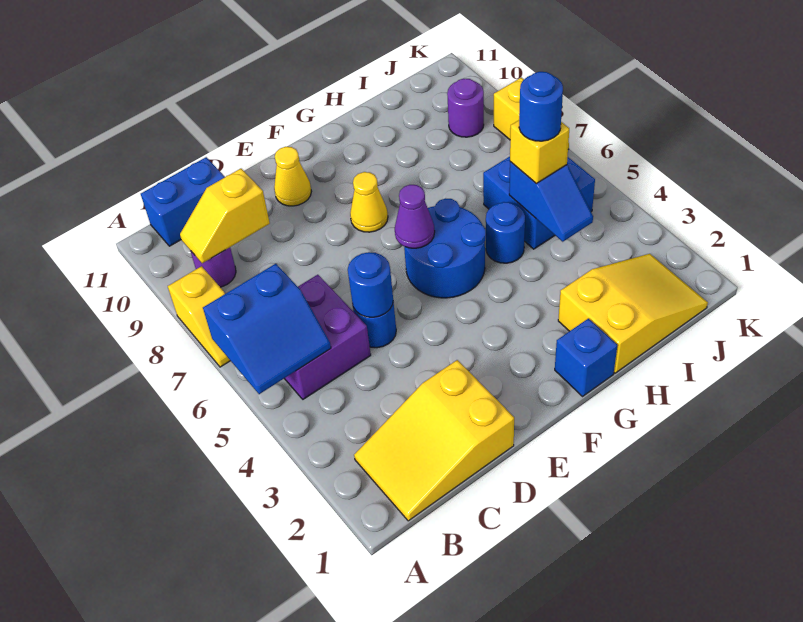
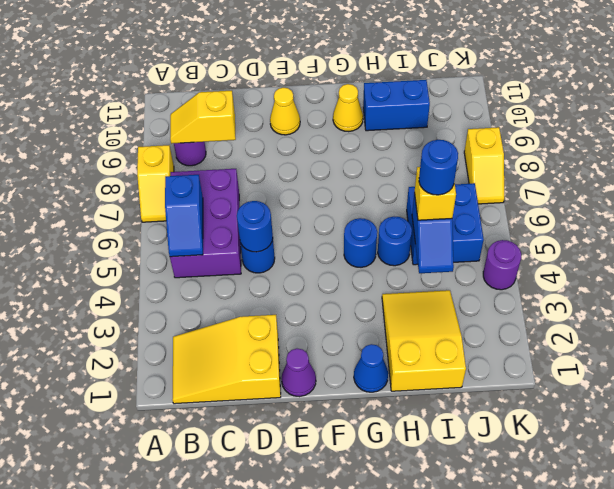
blue 2x2 slope [203,264,331,394] -> blue 1x2 slope [165,175,203,257]
purple 2x2 brick [284,275,371,399] -> purple 2x3 brick [170,169,241,278]
blue 1x2 brick [141,157,225,246] -> blue 1x2 brick moved to [363,80,430,131]
blue 2x2 round brick [404,198,486,298] -> blue 1x1 round brick [344,218,377,267]
purple 1x1 cone [395,185,435,248] -> purple 1x1 cone moved to [281,349,316,397]
yellow 1x1 cone [350,172,388,232] -> yellow 1x1 cone moved to [333,84,363,132]
blue 1x1 brick [555,319,617,396] -> blue 1x1 cone [354,344,388,392]
yellow 2x3 slope [558,254,708,373] -> yellow 2x3 slope turned to [382,290,466,391]
purple 1x1 round brick [447,78,484,137] -> purple 1x1 round brick moved to [483,240,521,290]

